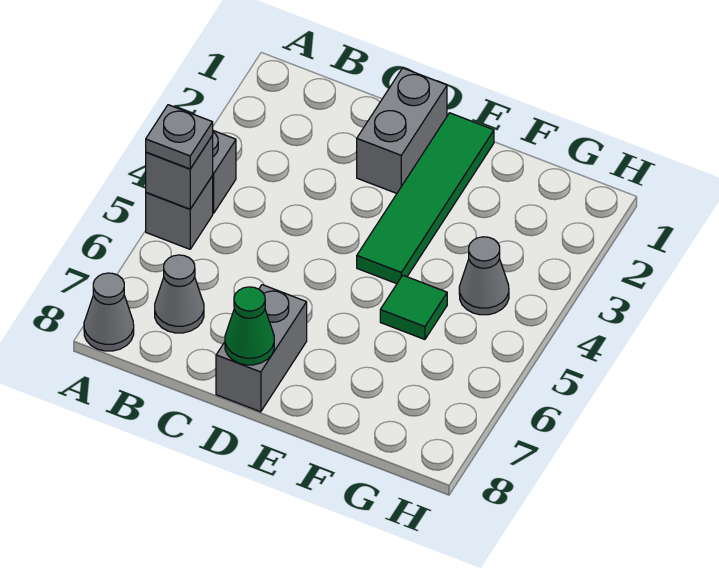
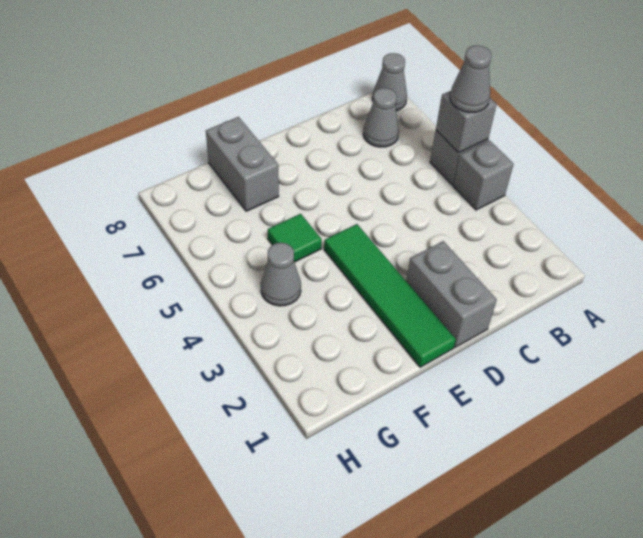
grey 1x1 plate [146,105,213,169] -> grey 1x1 cone [450,45,492,112]
grey 1x2 brick [216,285,307,412] -> grey 1x2 brick moved to [206,117,279,211]
green 1x1 cone [225,287,274,365] -> none

